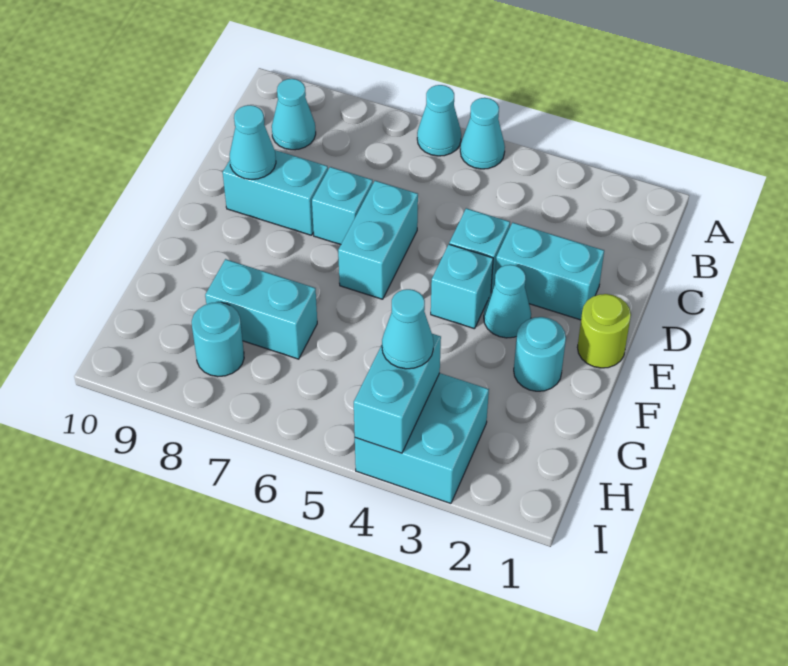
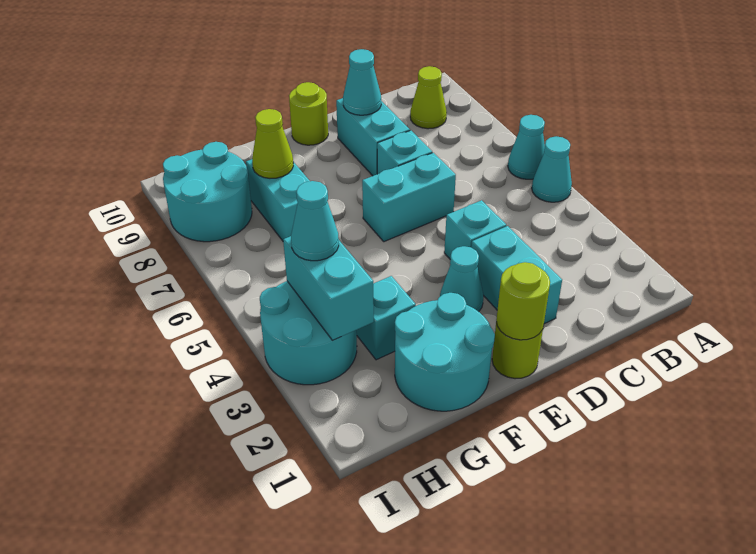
cyan 1x1 cone [272,79,316,150] -> lime 1x1 cone [410,66,447,129]
none -> lime 1x1 round brick [496,262,550,340]
cyan 1x1 brick [431,244,493,329] -> cyan 1x1 brick moved to [356,276,416,360]
none -> lime 1x1 round brick [289,82,328,145]
cyan 1x1 round brick [514,317,566,391] -> cyan 2x2 round brick [395,293,495,411]
none -> lime 1x1 cone [252,109,293,178]
cyan 2x2 brick [355,373,489,503] -> cyan 2x2 round brick [260,281,357,385]
cyan 1x2 brick [354,334,441,453] -> cyan 1x2 brick turned to [283,236,374,341]
cyan 1x1 round brick [192,302,244,377] -> cyan 2x2 round brick [163,142,252,242]

